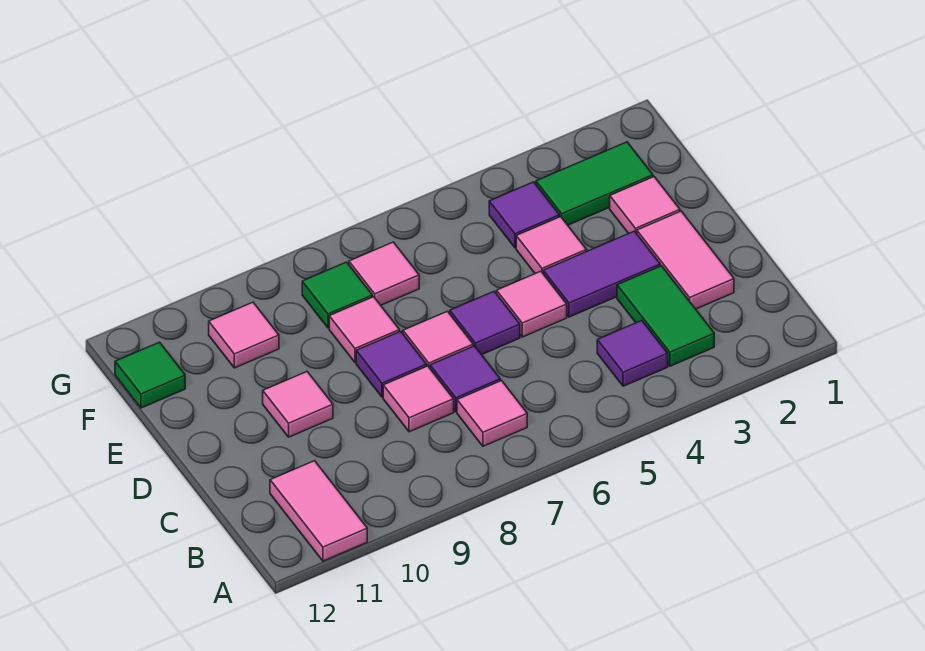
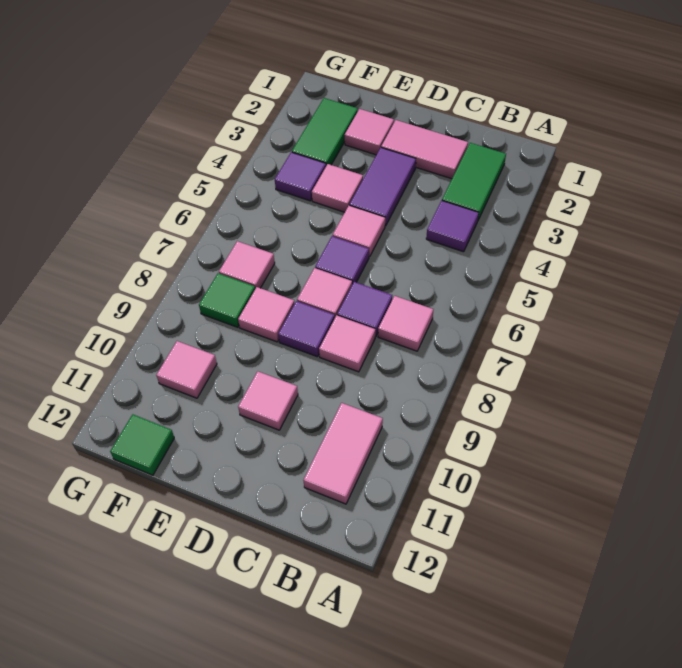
pink 1x2 tile [270,461,367,561] -> pink 1x2 tile turned to [303,403,383,504]
green 1x2 tile [617,266,714,366] -> green 1x2 tile turned to [442,143,506,220]

